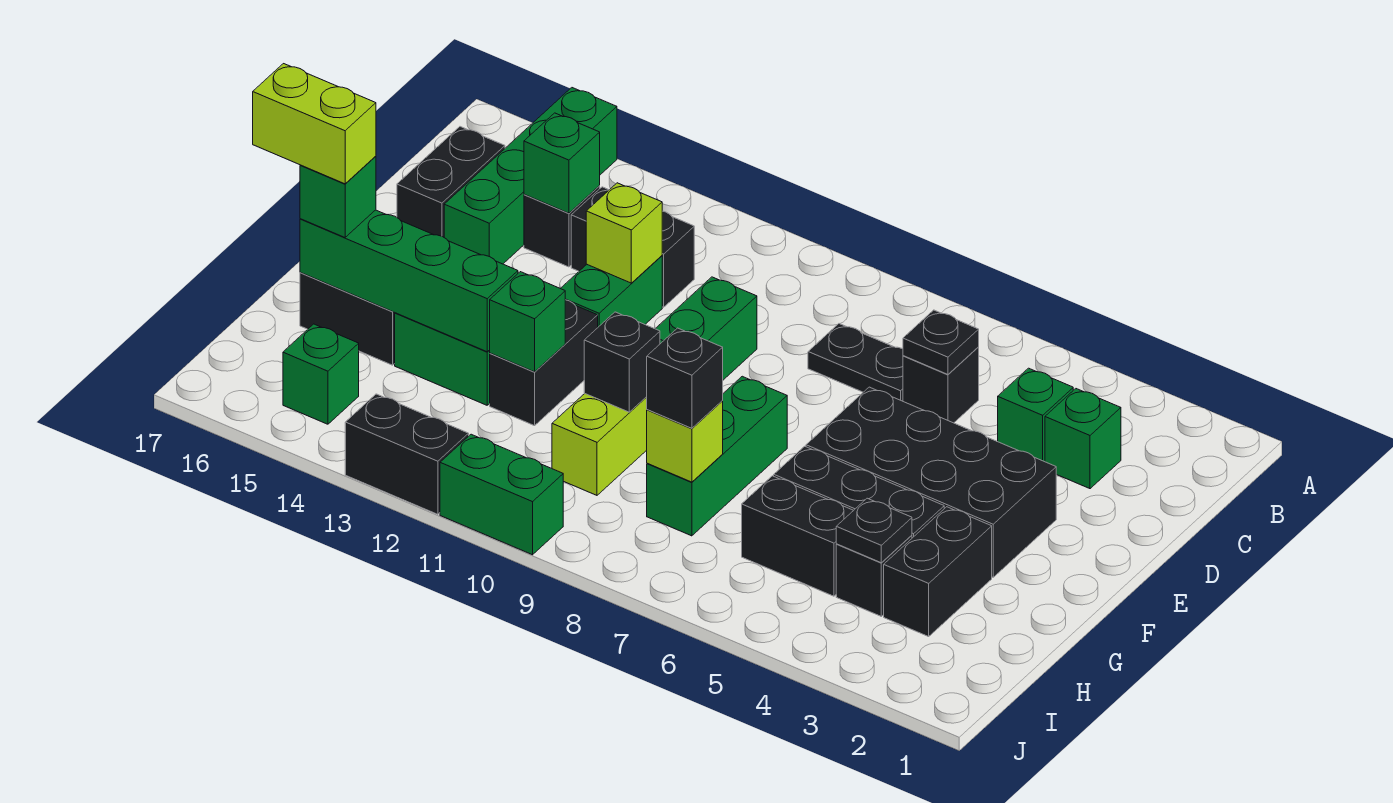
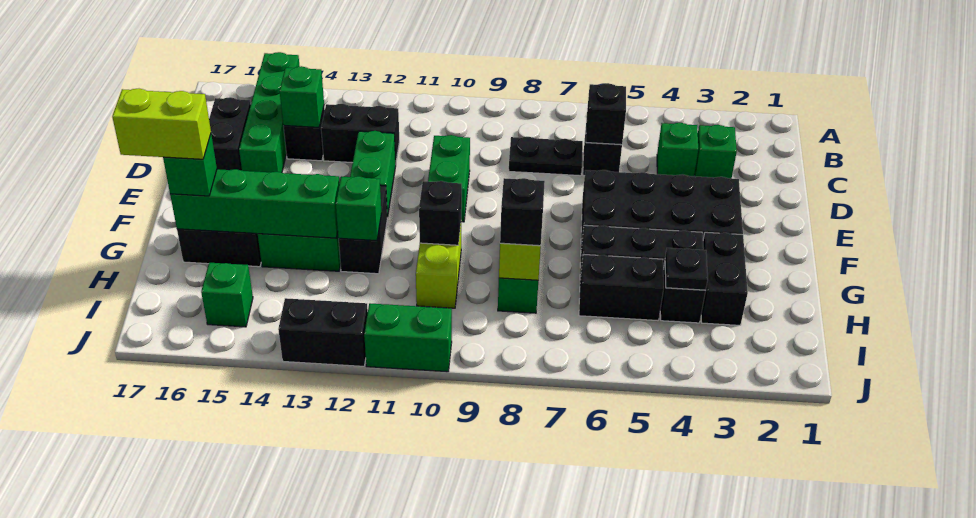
black 1x1 plate [903,310,979,374] -> black 1x1 brick [586,83,626,145]
lime 1x1 brick [586,183,662,283] -> none

